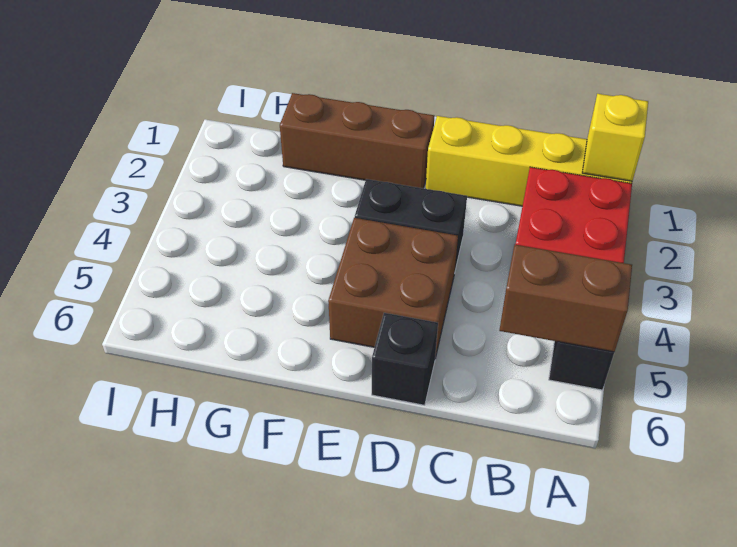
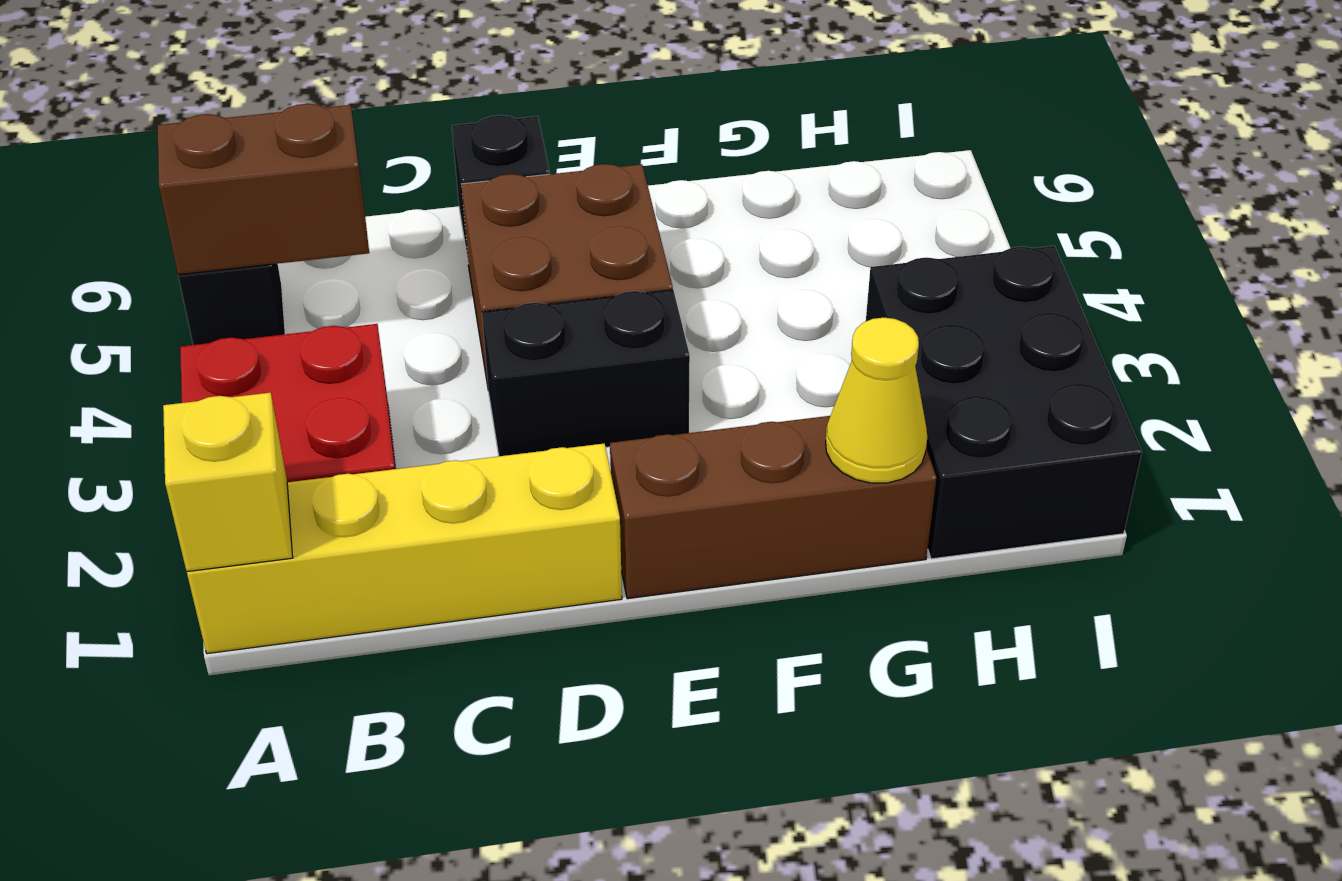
none -> yellow 1x1 cone [826,318,927,483]
none -> black 2x3 brick [866,246,1142,559]

